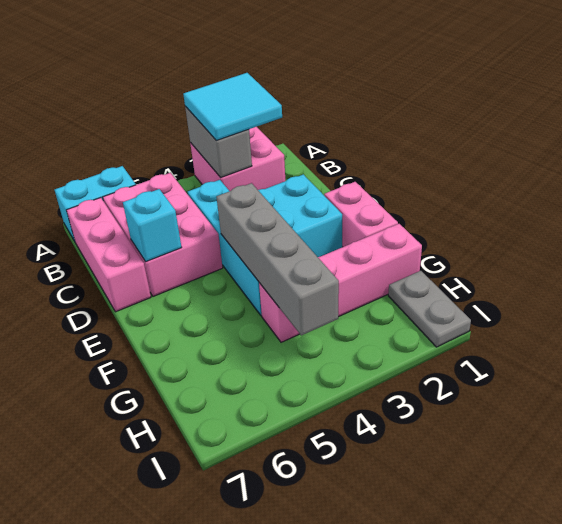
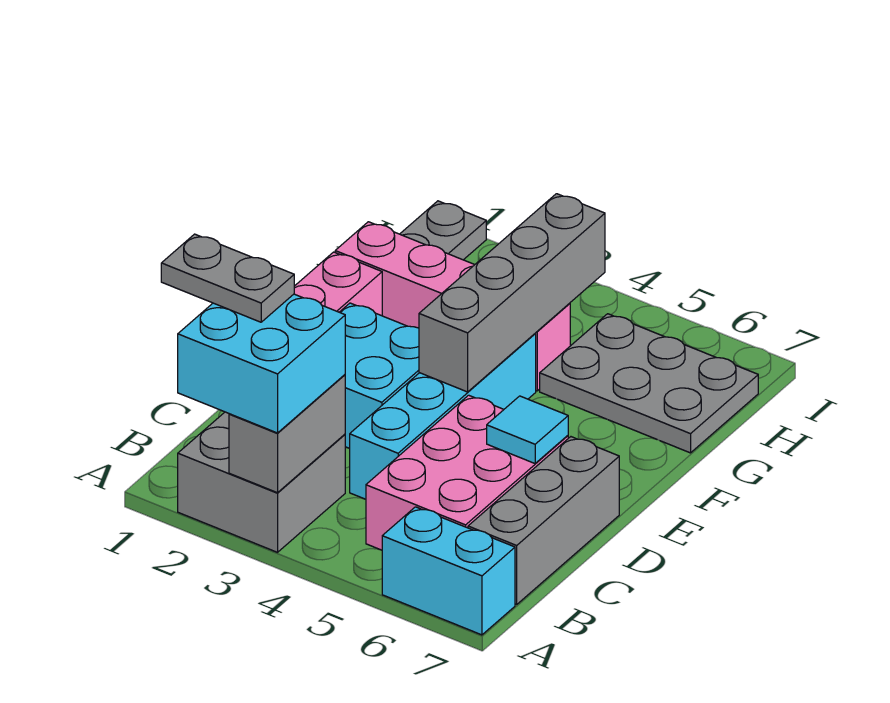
pink 2x2 brick [190,127,285,191] -> grey 2x2 brick [178,412,345,552]
cyan 2x2 tile [183,73,282,140] -> cyan 2x2 brick [178,294,345,433]
none -> grey 1x2 plate [161,234,294,322]
pink 1x3 brick [67,198,151,312] -> grey 1x3 brick [468,437,619,604]
cyan 1x1 brick [123,189,182,262] -> cyan 1x1 tile [487,396,568,463]
none -> grey 2x3 plate [540,314,758,453]

